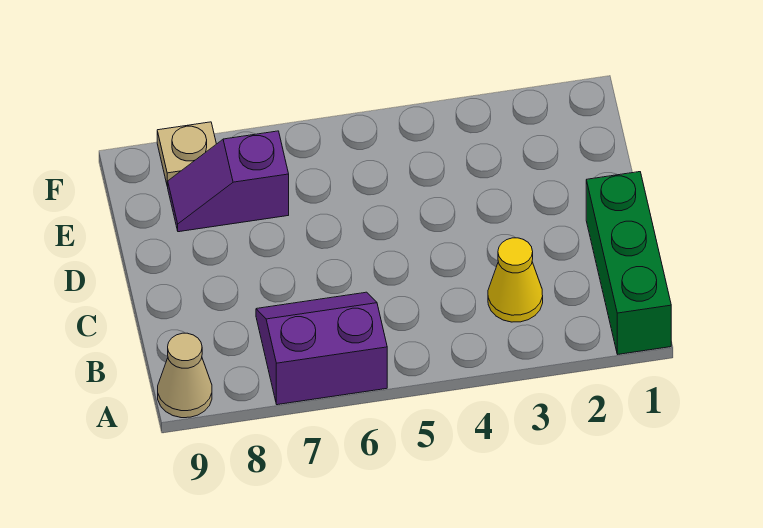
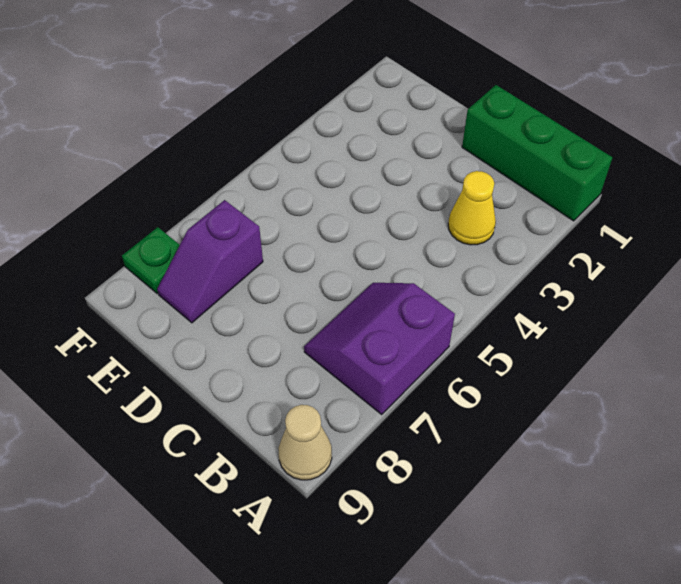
tan 1x1 plate [157,122,216,186] -> green 1x1 plate [122,227,180,293]

